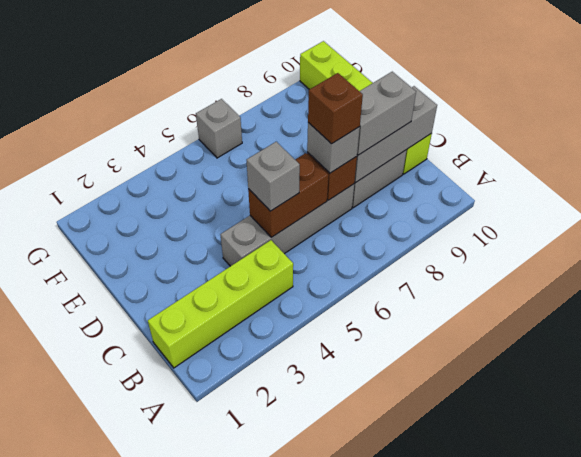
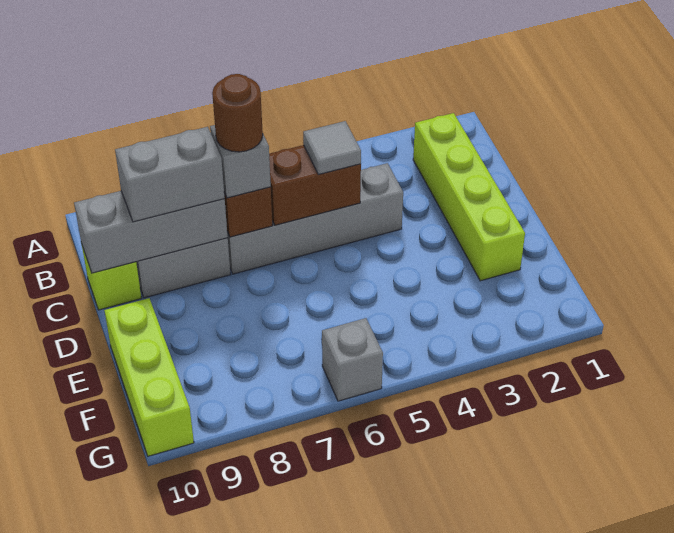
lime 1x4 brick [148,240,293,368] -> lime 1x4 brick turned to [413,113,525,281]
grey 1x1 brick [247,142,300,211] -> grey 1x1 tile [303,121,361,174]
brown 1x1 brick [308,73,363,144] -> brown 1x1 round brick [212,74,263,152]

